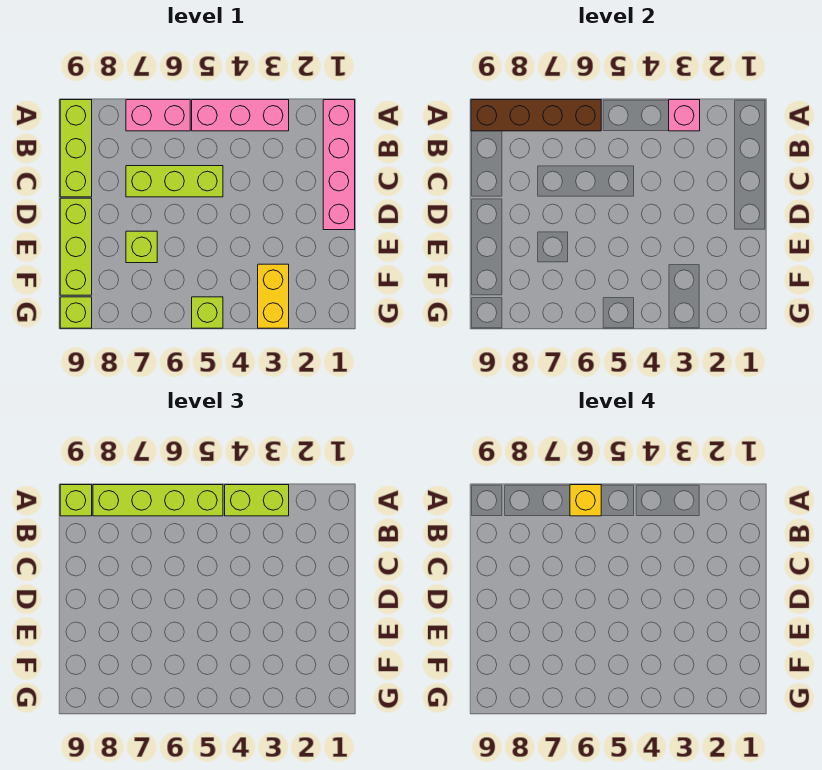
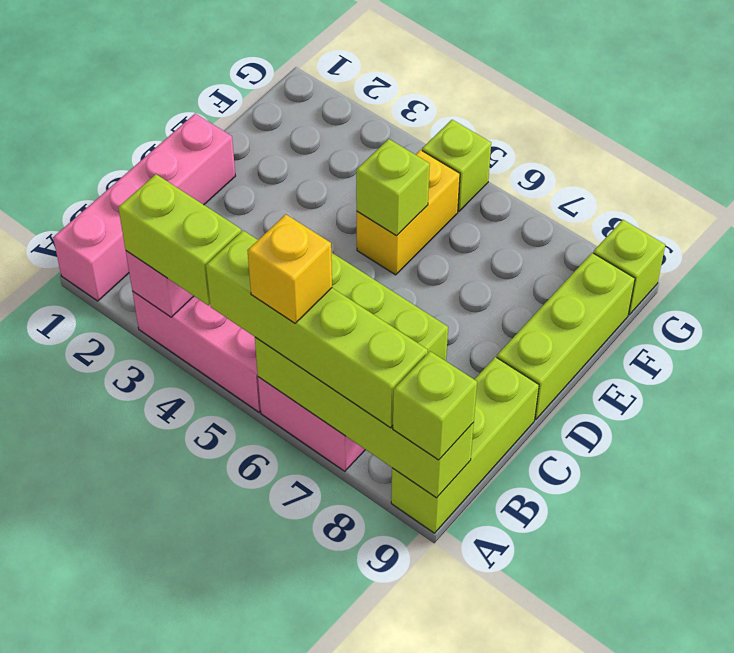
brown 1x4 brick [471,100,601,131] -> lime 1x4 brick [255,337,474,498]
lime 1x1 brick [126,231,157,263] -> lime 1x1 brick moved to [356,139,430,236]
yellow 1x2 brick [258,264,289,328] -> yellow 1x2 brick moved to [357,150,460,275]

